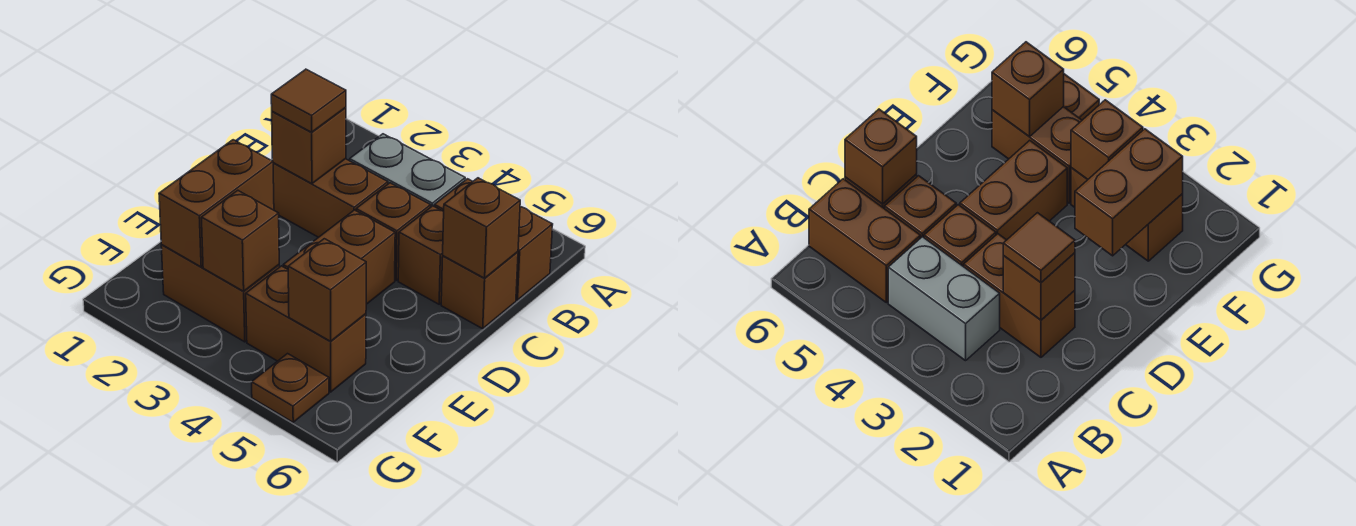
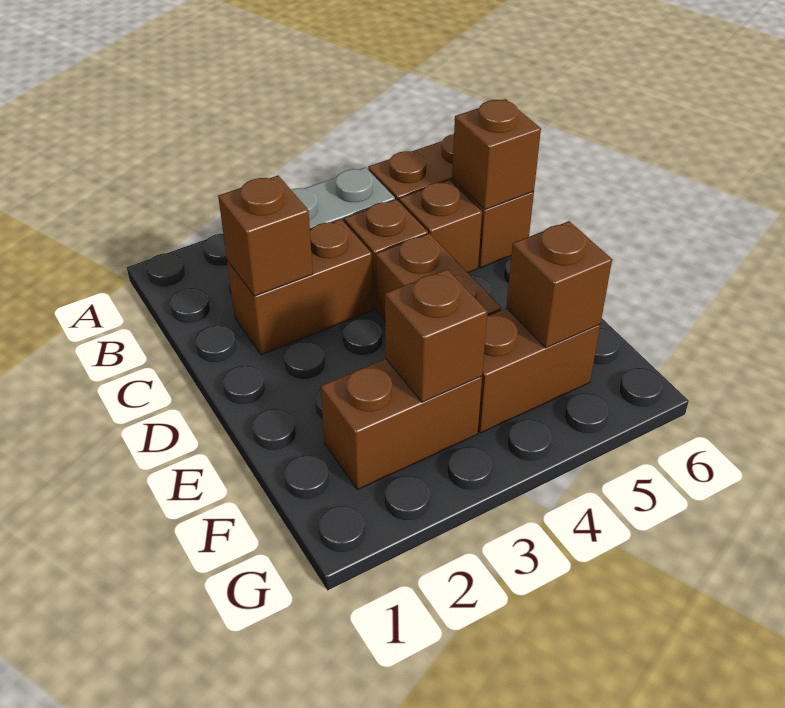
brown 1x1 tile [271,69,346,132] -> none
brown 1x2 brick [159,140,274,267] -> none
brown 1x1 plate [252,354,329,422] -> none

